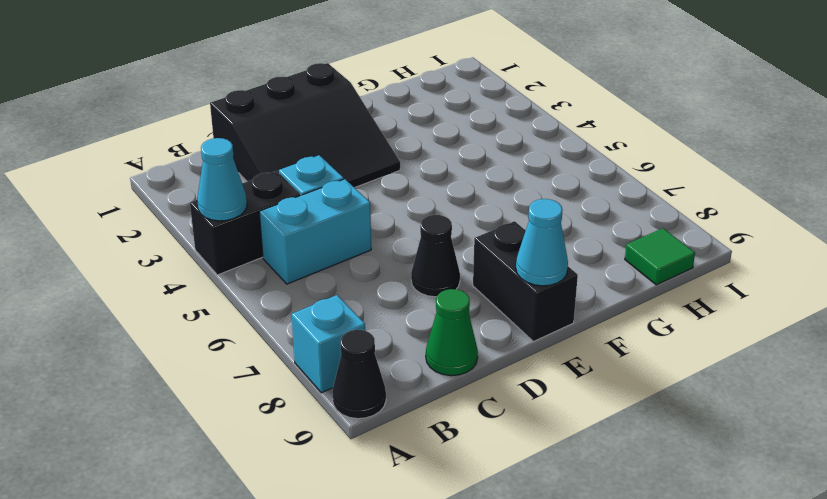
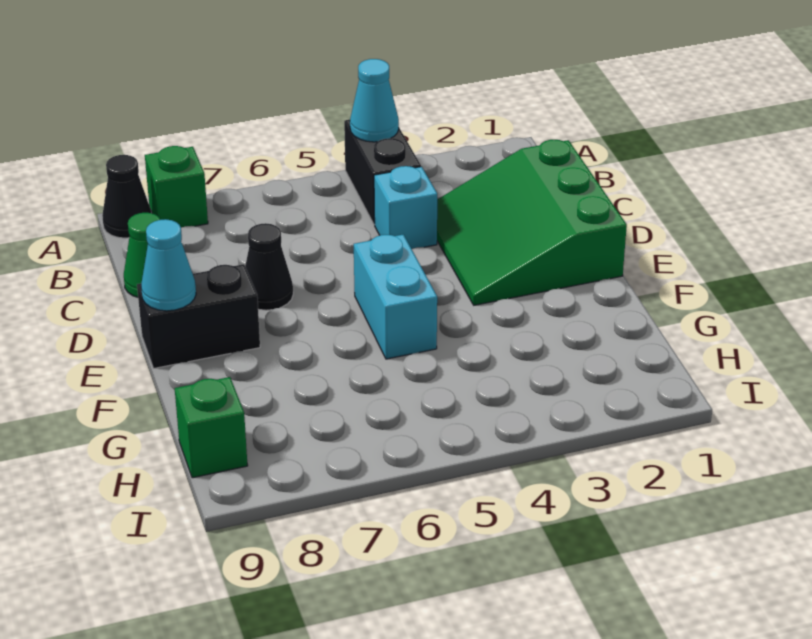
cyan 1x1 brick [292,295,365,393] -> green 1x1 brick [145,146,208,228]
cyan 1x2 brick [259,179,371,284] -> cyan 1x2 brick moved to [354,235,437,359]
black 3x3 slope [210,63,400,188] -> green 3x3 slope [437,140,627,305]
green 1x1 tile [625,228,695,285] -> green 1x1 brick [175,377,248,478]

